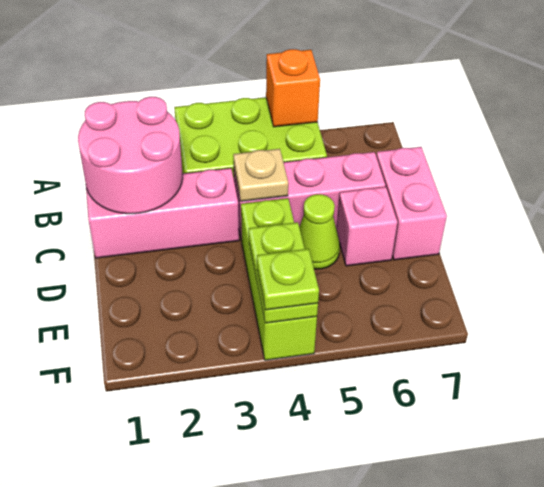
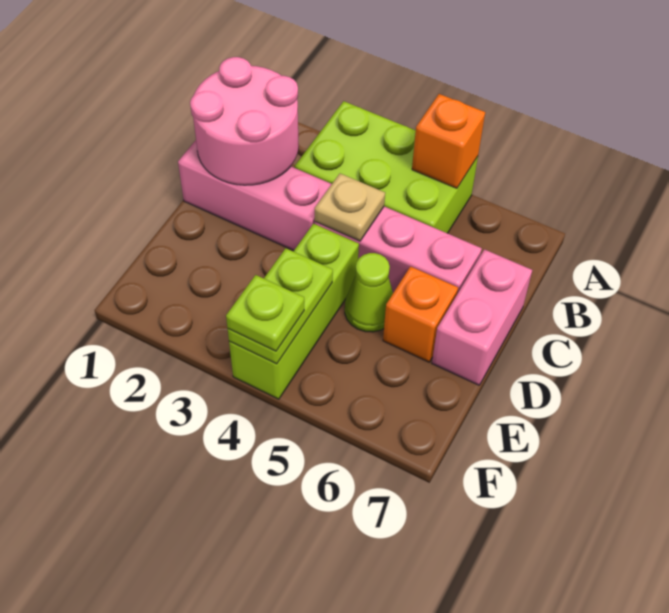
pink 1x1 brick [336,187,397,266] -> orange 1x1 brick [383,266,458,362]

